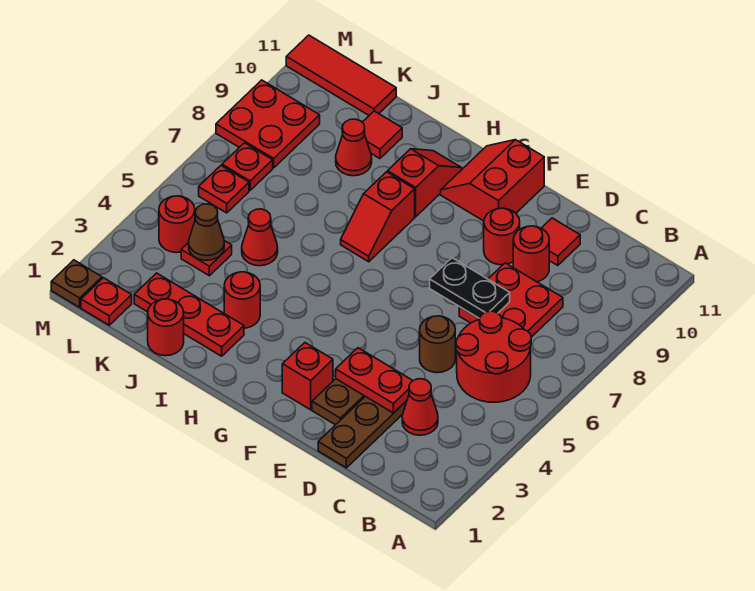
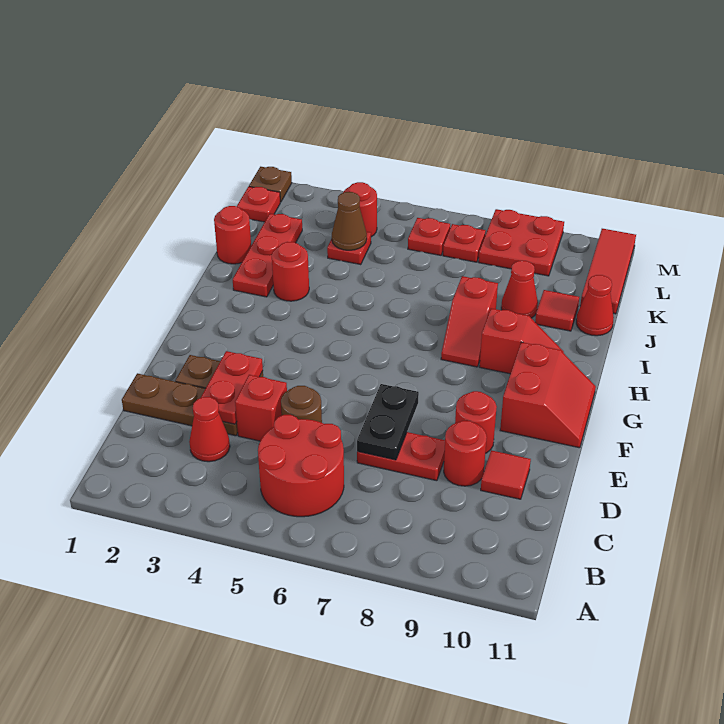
red 2x2 plate [459,263,563,337] -> red 1x2 plate [357,432,445,481]
red 1x1 brick [282,343,333,410] -> red 1x1 brick moved to [235,375,287,441]
red 2x2 slope [441,140,544,221] -> red 2x2 slope turned to [500,342,596,448]
red 1x2 slope [341,172,415,262] -> red 1x2 slope turned to [441,276,498,367]
red 1x1 cone [242,209,278,266] -> red 1x1 cone moved to [576,275,614,336]

